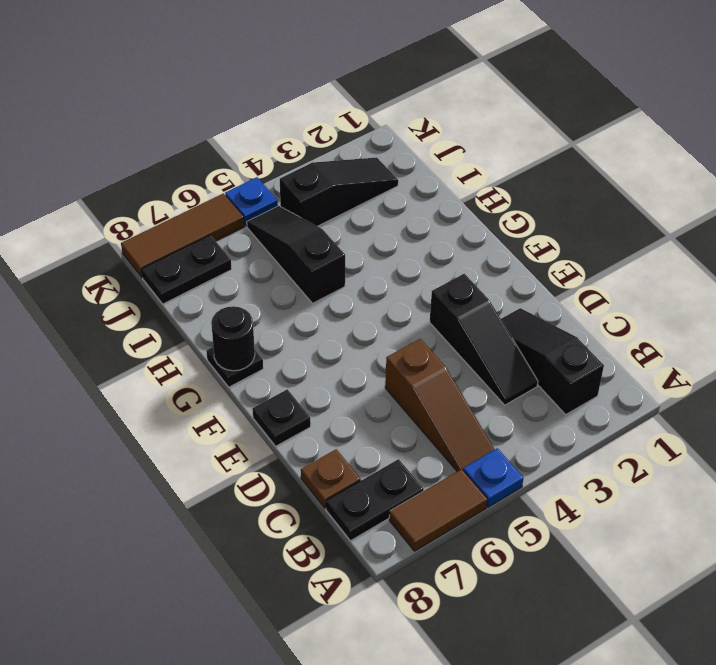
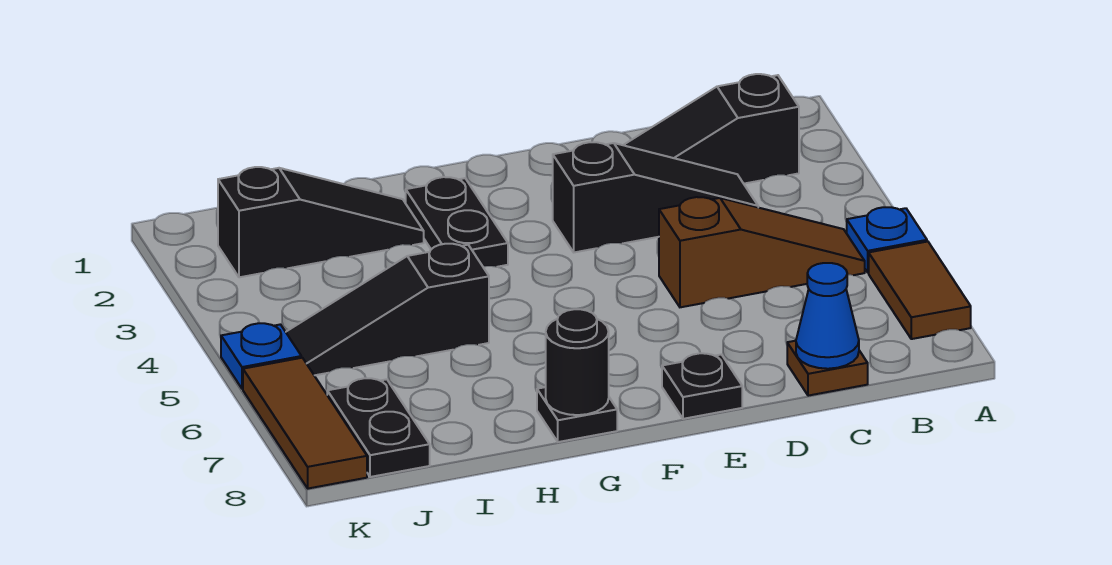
black 1x2 plate [326,459,424,541] -> black 1x2 plate moved to [406,177,508,267]
none -> blue 1x1 cone [796,263,859,369]
black 1x3 slope [280,157,398,226] -> black 1x3 slope turned to [218,167,424,277]

